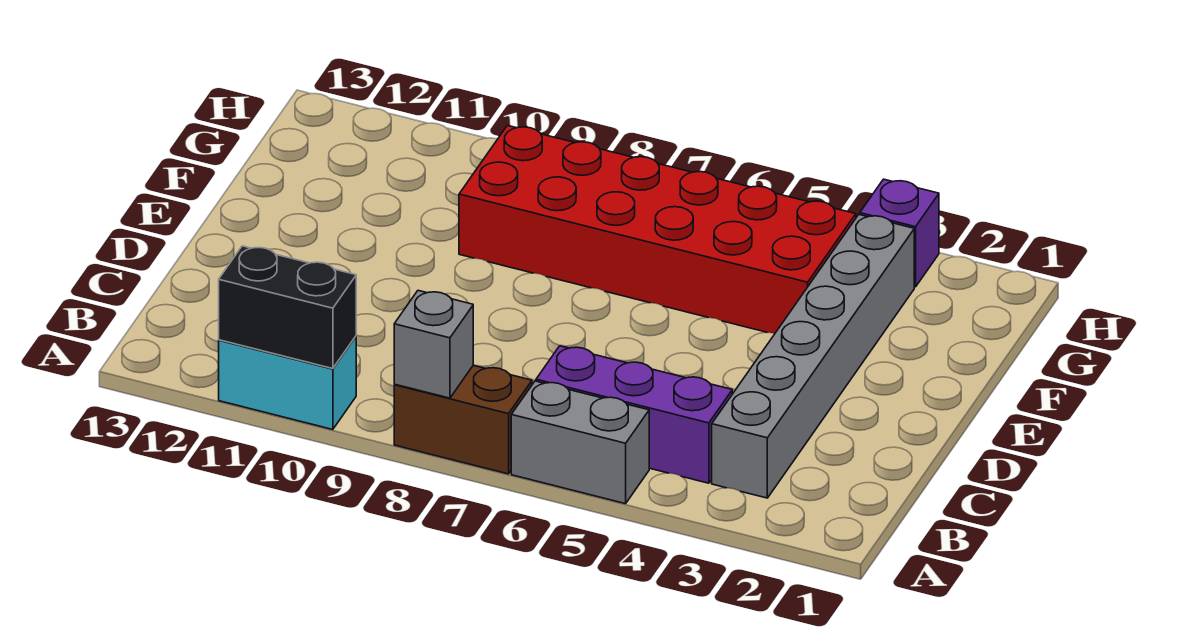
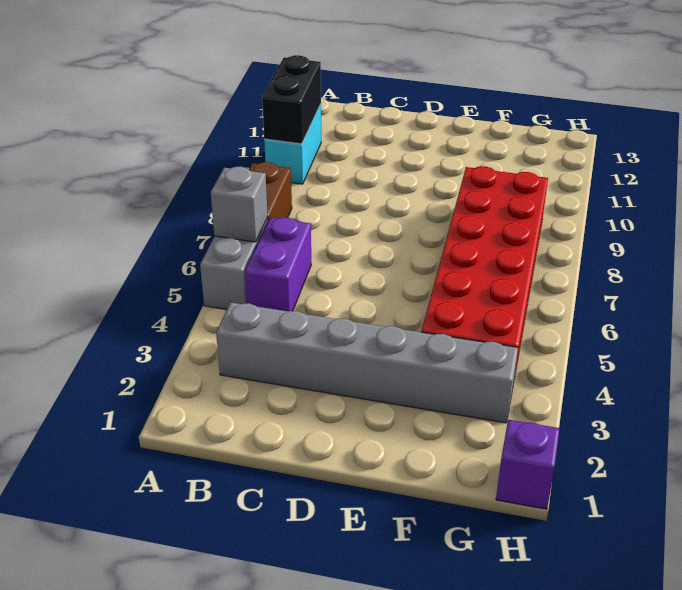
grey 1x1 brick [394,291,473,398] -> grey 1x1 brick moved to [211,167,268,242]
purple 1x3 brick [536,346,732,483] -> purple 1x2 brick [245,217,311,311]
purple 1x1 brick [860,179,939,287] -> purple 1x1 brick moved to [496,420,560,509]

